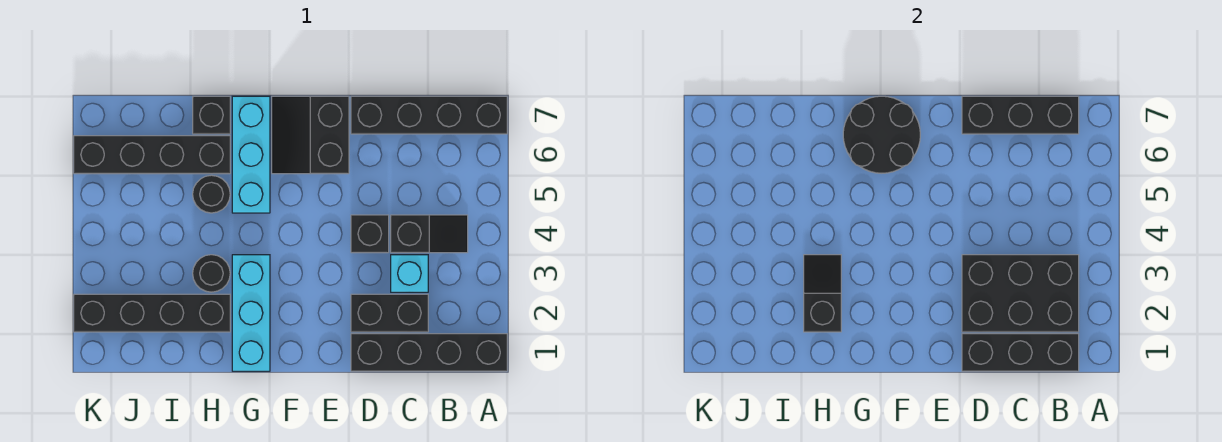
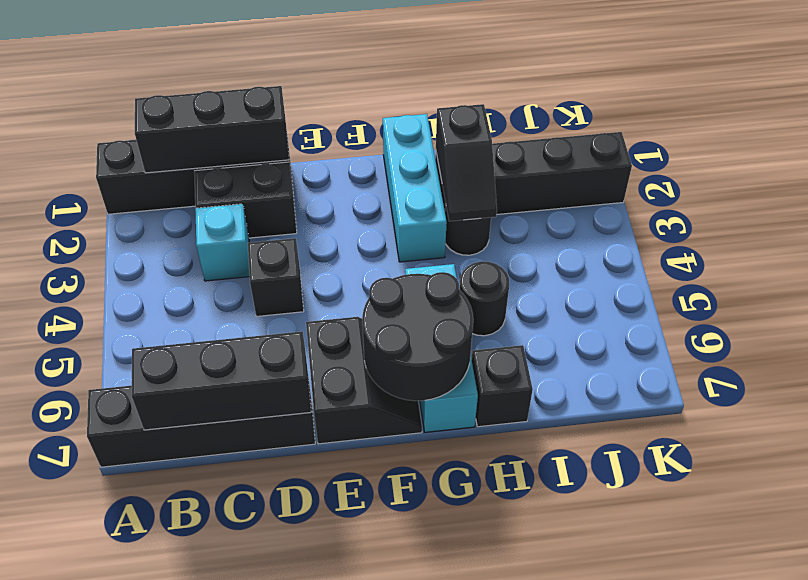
black 2x3 brick [962,255,1079,332] -> none
black 1x2 slope [391,215,468,253] -> none
black 1x4 brick [74,136,230,174] -> none

